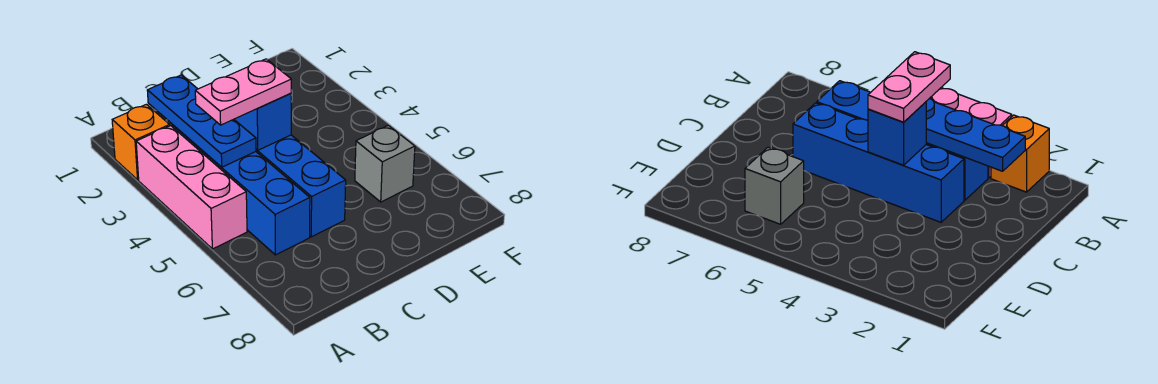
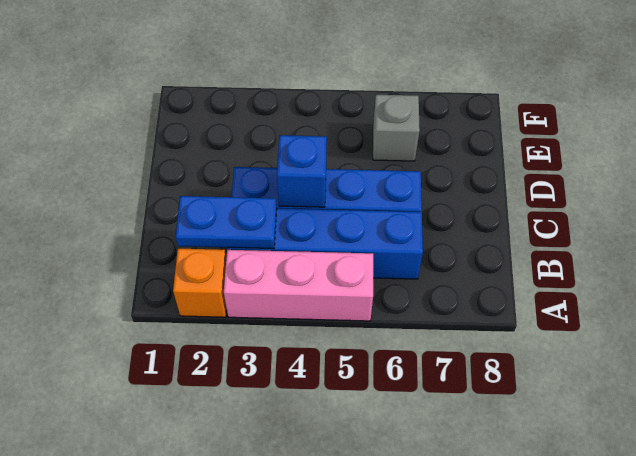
blue 1x3 plate [147,75,256,167] -> blue 1x2 plate [176,196,277,249]
pink 1x2 plate [195,59,291,125] -> none

